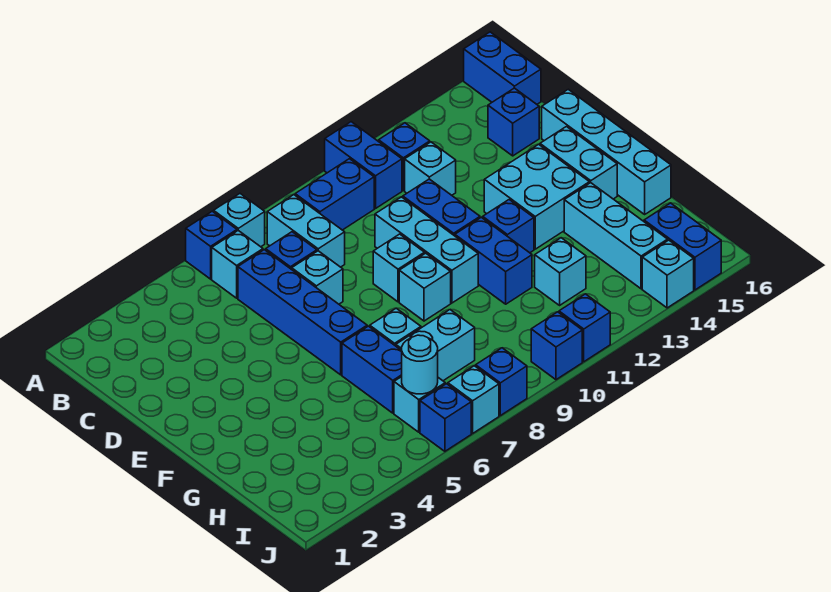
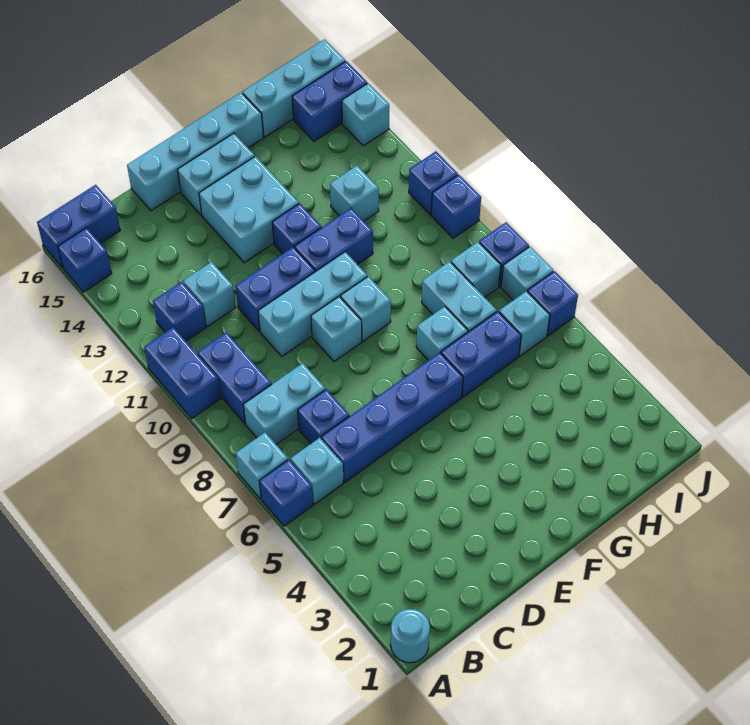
blue 1x2 brick [325,122,402,208] -> blue 1x2 brick turned to [144,327,221,418]
blue 1x1 brick [488,88,539,156] -> blue 1x1 brick moved to [58,228,112,292]
cyan 1x1 brick [292,251,343,304] -> cyan 1x1 brick moved to [451,242,501,297]
cyan 1x3 brick [564,183,668,289] -> cyan 1x3 brick moved to [243,39,345,137]
cyan 1x1 round brick [402,335,438,394] -> cyan 1x1 round brick moved to [391,609,430,663]

